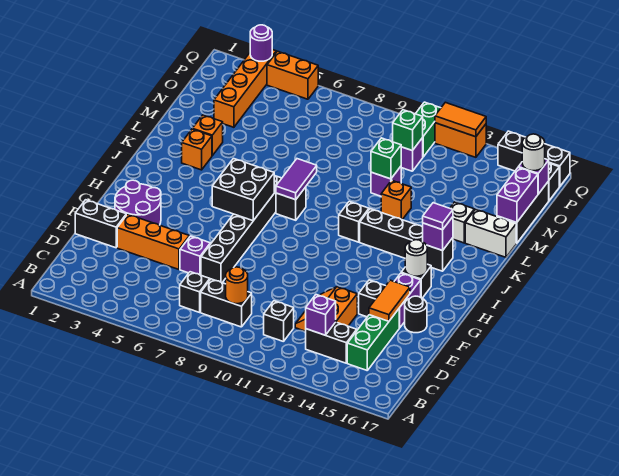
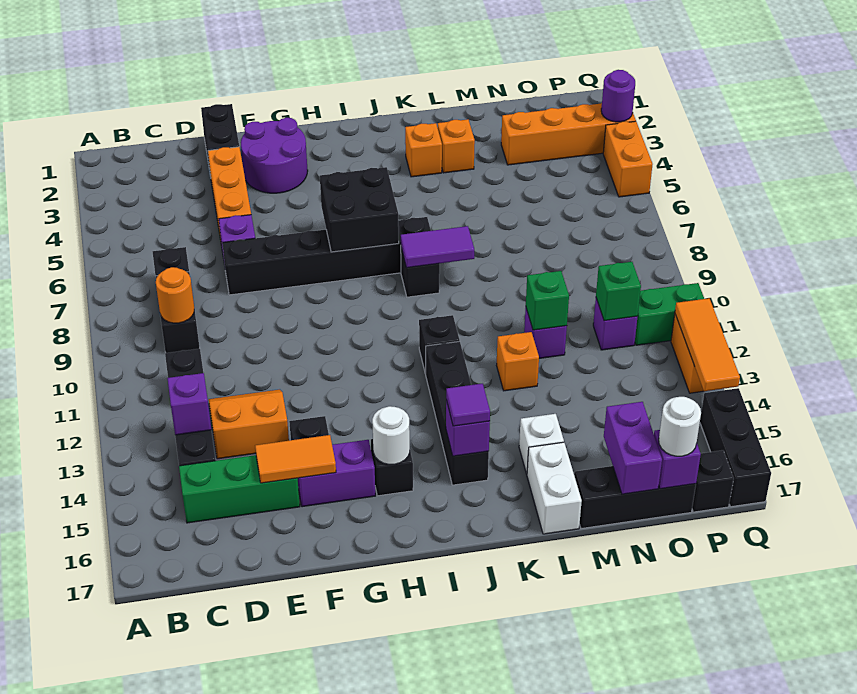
black 1x1 round brick [405,296,427,333] -> none
purple 1x2 brick [497,168,538,223] -> purple 1x2 brick turned to [604,402,662,494]
orange 1x2 tile [435,102,486,137] -> orange 1x3 tile [675,298,740,391]

